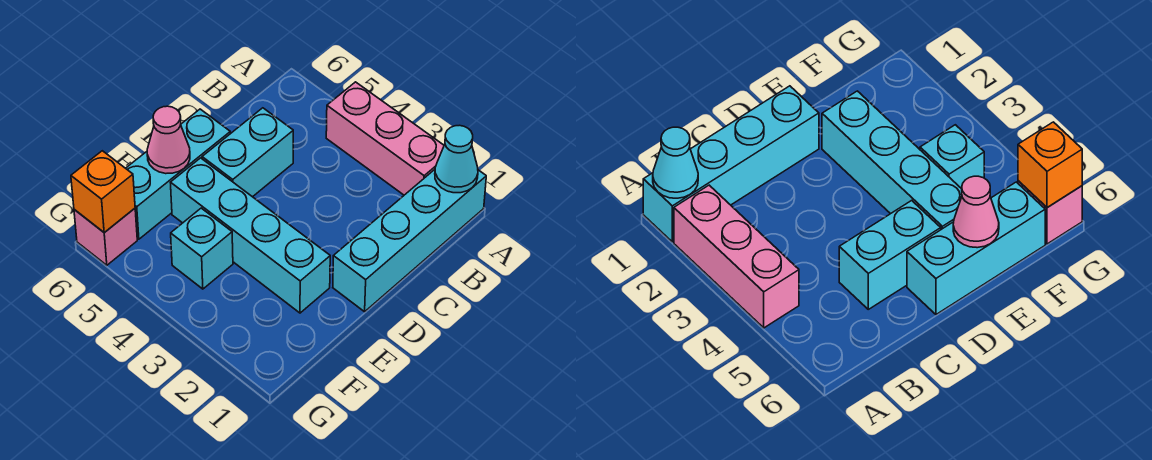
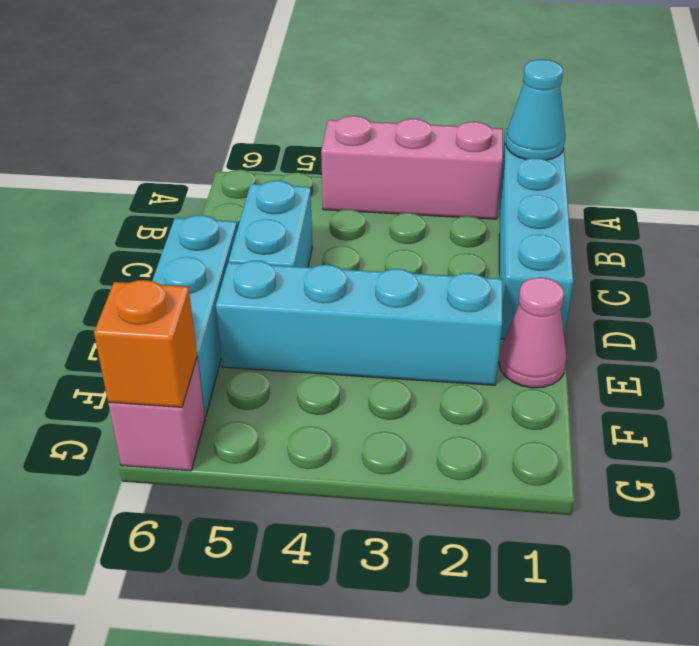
pink 1x1 cone [147,106,190,174] -> pink 1x1 cone moved to [499,277,566,388]
cyan 1x1 brick [171,208,233,289] -> none

